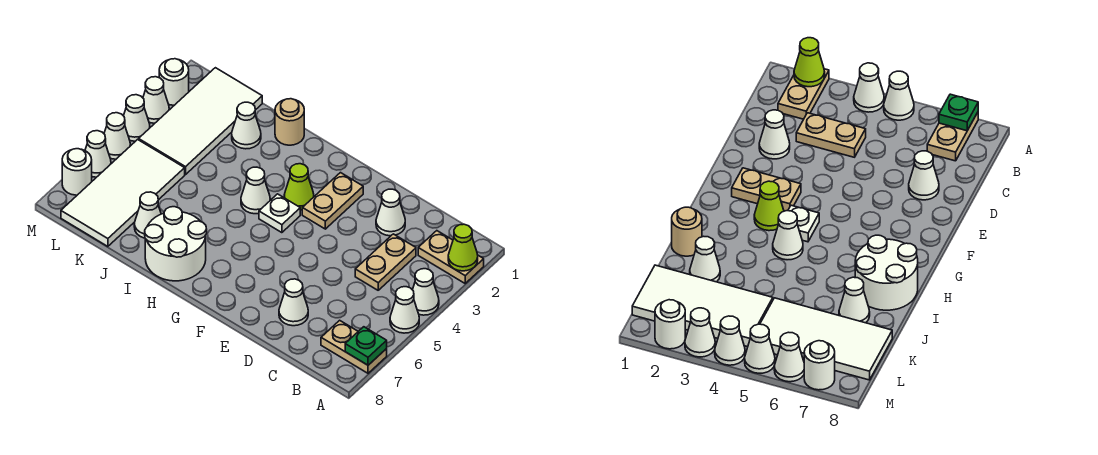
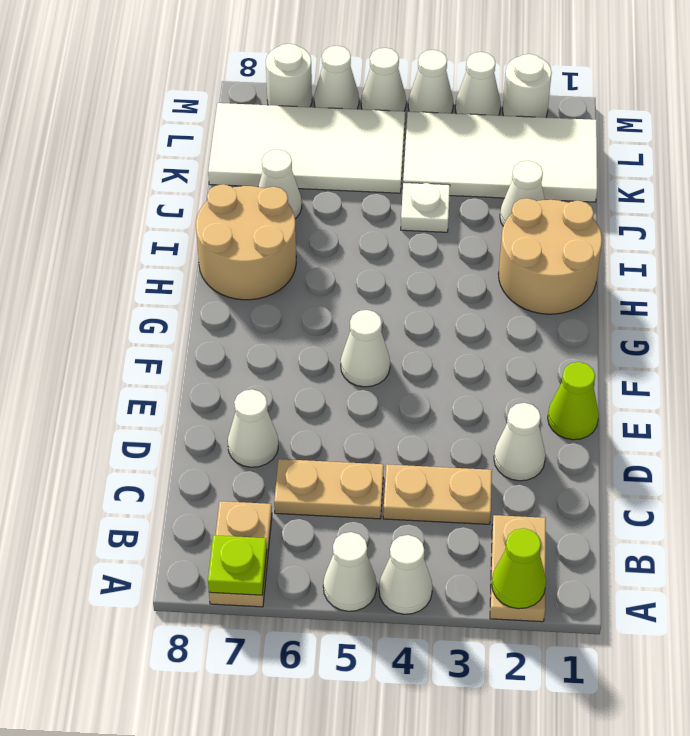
green 1x1 plate [345,327,387,365] -> lime 1x1 plate [208,535,267,595]
tan 1x2 plate [302,173,363,229] -> tan 1x2 plate moved to [274,459,384,519]
lime 1x1 cone [284,164,314,210] -> lime 1x1 cone moved to [548,362,599,440]
white 1x1 plate [259,194,300,233] -> white 1x1 plate moved to [401,182,450,232]
white 1x1 cone [241,167,270,214] -> white 1x1 cone moved to [341,310,390,387]
white 2x2 round brick [145,207,207,281] -> tan 2x2 round brick [196,184,296,300]
tan 1x1 round brick [275,99,304,145] -> tan 2x2 round brick [498,198,602,314]

